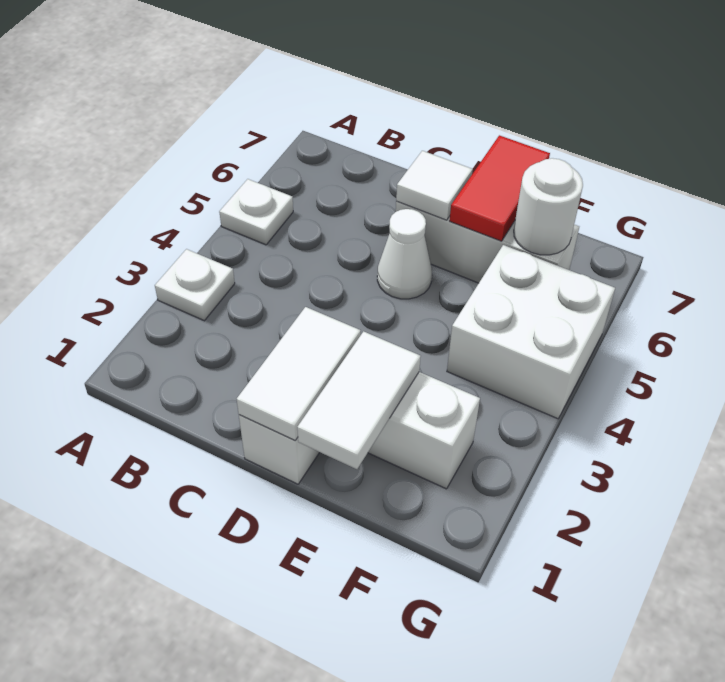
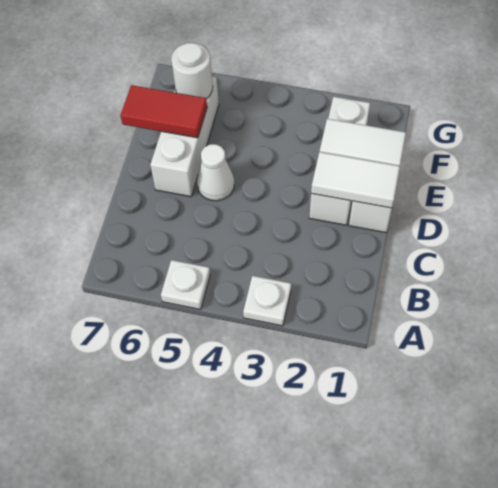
white 1x1 tile [396,151,473,220] -> none
white 2x2 brick [447,245,615,419] -> none

